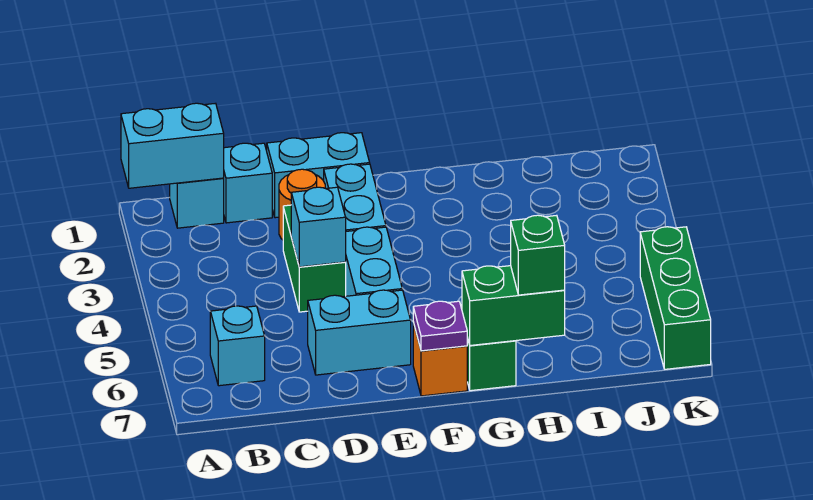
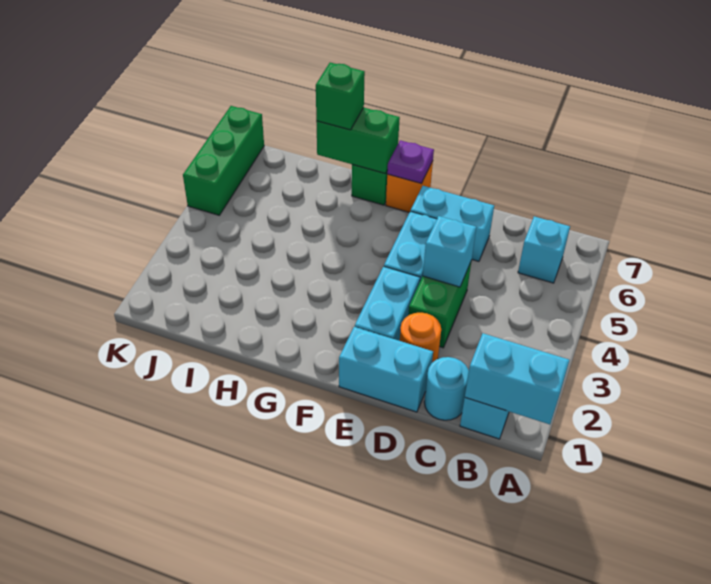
cyan 1x1 brick [224,143,272,223] -> cyan 1x1 round brick [424,357,469,420]

